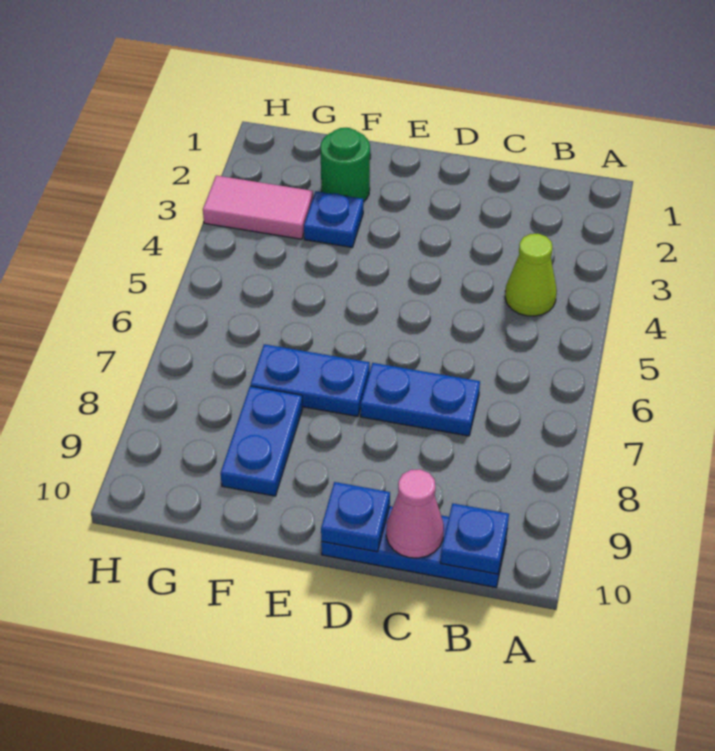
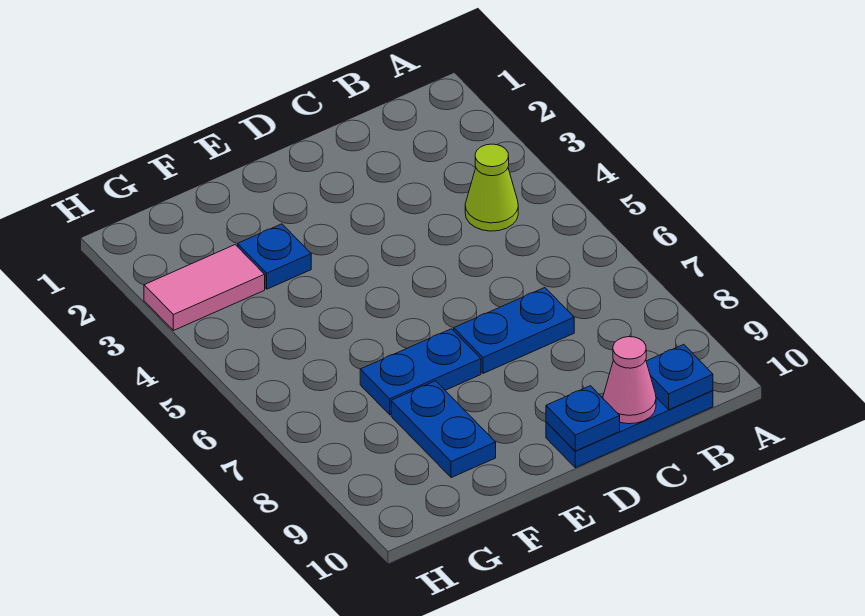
green 1x1 round brick [321,128,370,202] -> none

